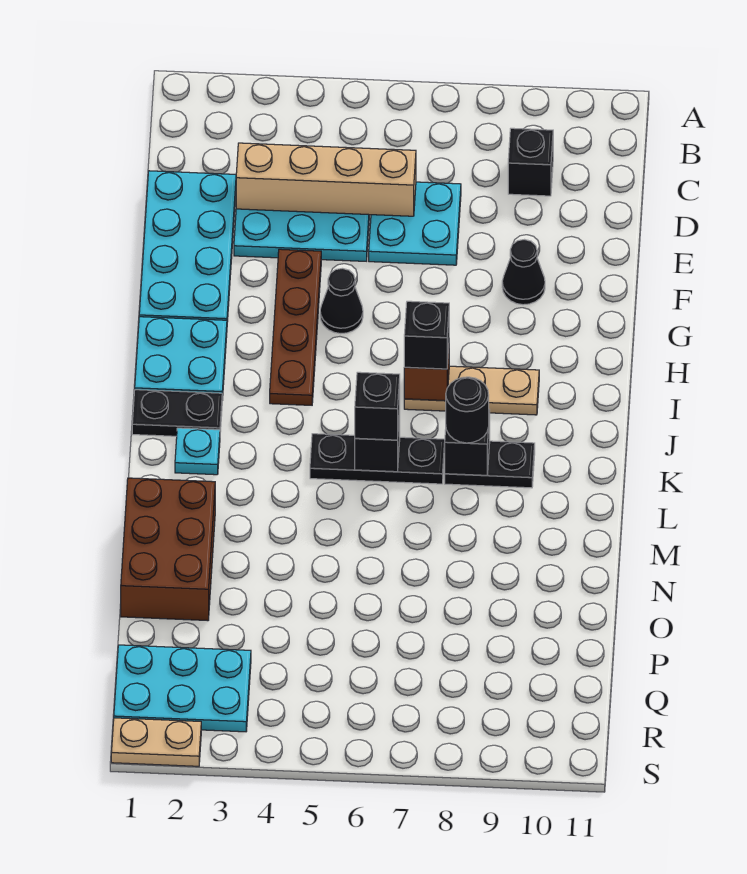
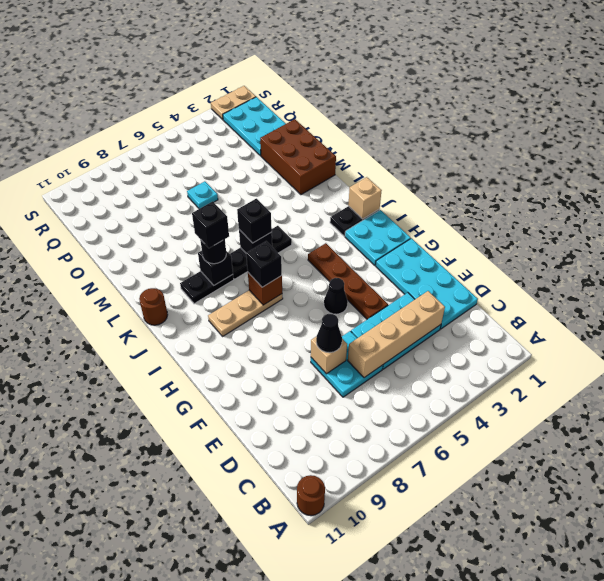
none -> brown 1x1 round brick [297,475,325,516]
black 1x1 brick [508,128,553,196] -> black 1x1 brick moved to [192,201,229,248]
none -> tan 1x1 brick [311,336,347,374]
black 1x1 cone [502,240,545,305] -> black 1x1 cone moved to [316,314,342,353]
none -> tan 1x1 brick [348,177,382,219]
cyan 1x1 plate [175,428,220,475] -> cyan 1x1 plate moved to [187,181,218,209]
none -> brown 1x1 round brick [139,288,168,325]
cyan 2x3 plate [114,645,251,732] -> cyan 2x3 plate turned to [223,97,286,156]

